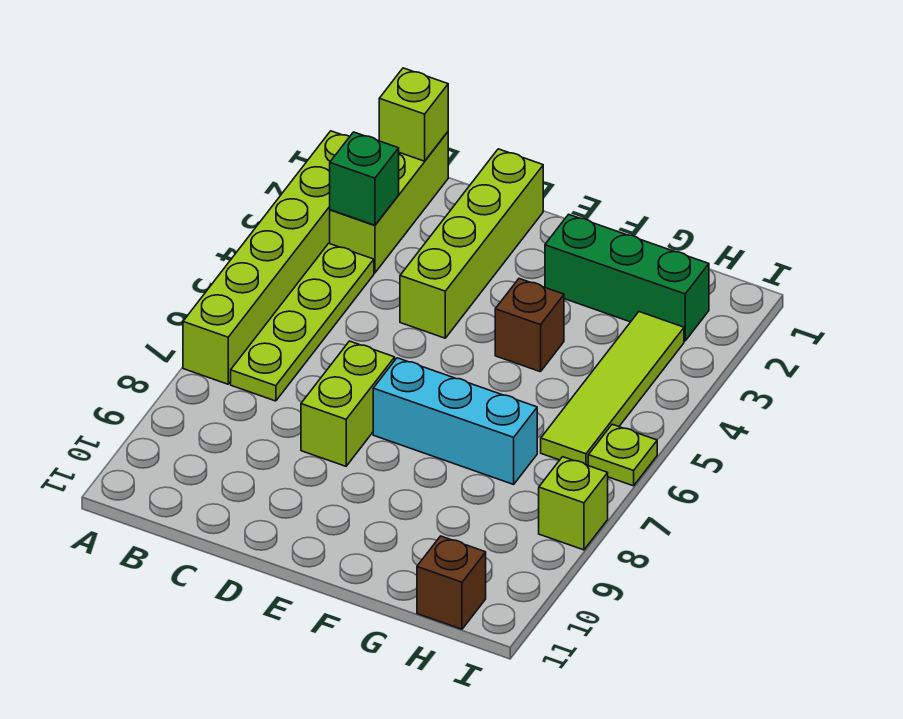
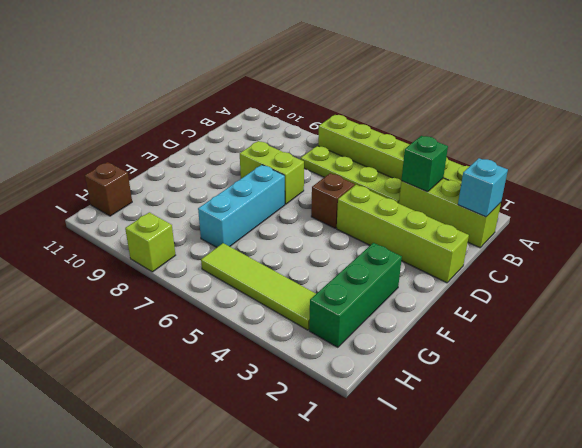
lime 1x1 brick [379,68,448,161] -> cyan 1x1 brick [458,158,508,217]
brown 1x1 brick [495,279,564,372] -> brown 1x1 brick moved to [311,173,355,228]
lime 1x1 plate [588,424,657,486] -> none

